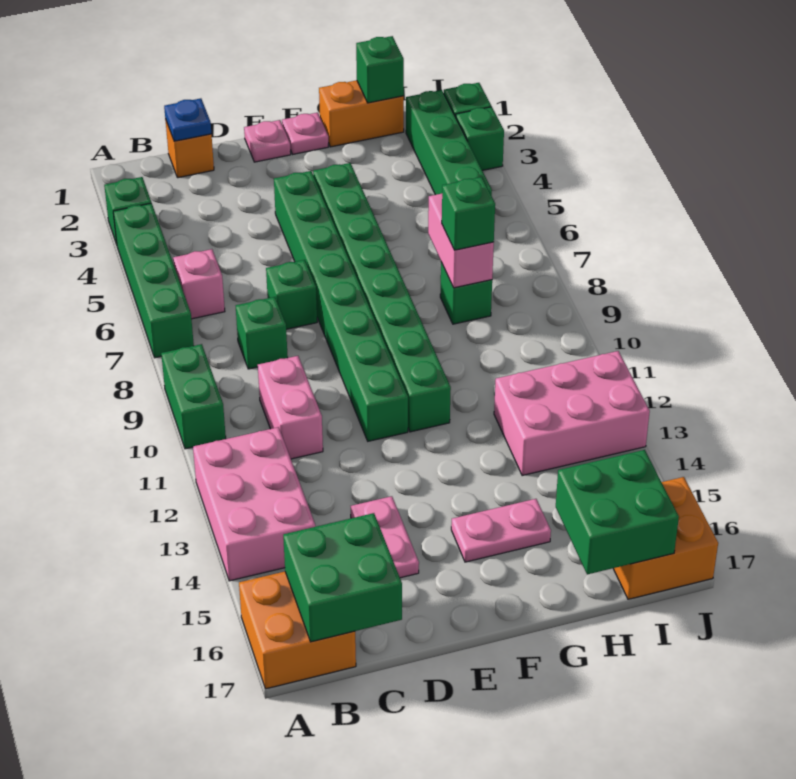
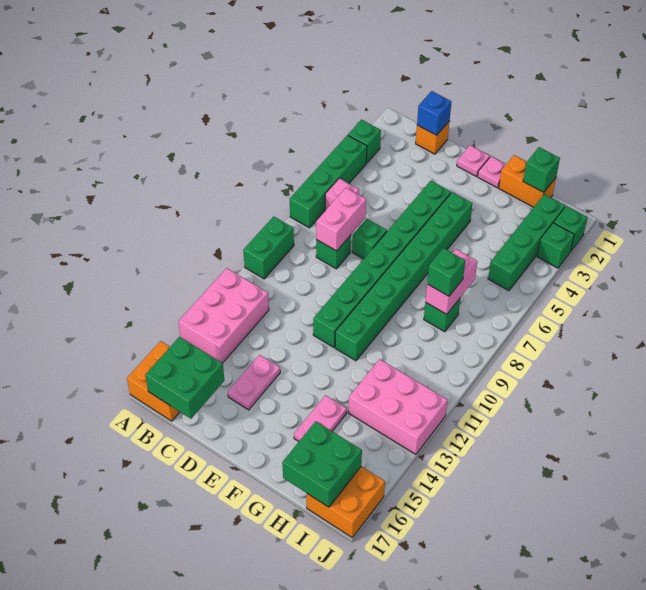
blue 1x1 plate [164,98,211,141] -> blue 1x1 brick [417,91,451,135]
pink 1x2 brick [258,356,323,459] -> pink 1x2 brick moved to [316,188,366,251]
pink 1x2 plate [451,499,551,562] -> pink 1x2 plate turned to [294,395,347,441]

